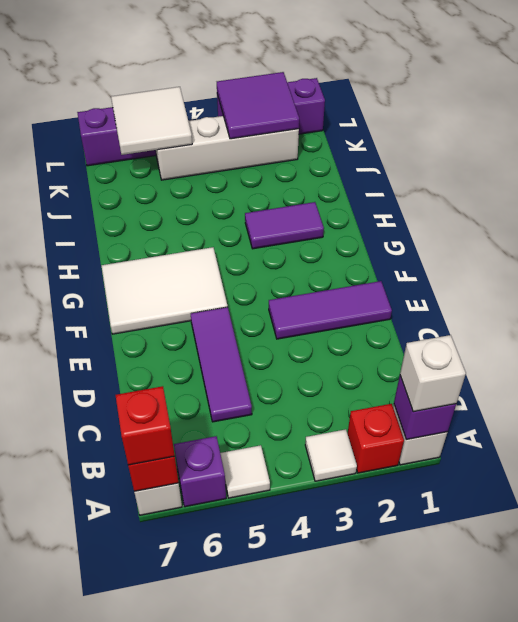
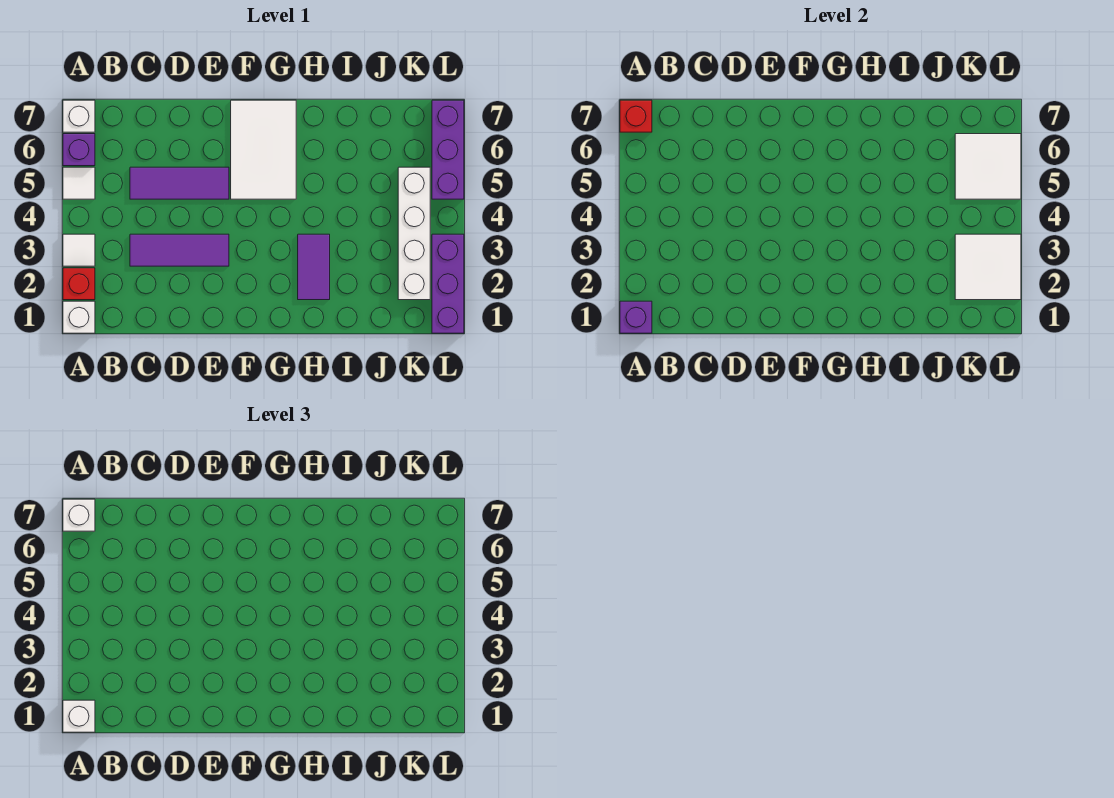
red 1x1 brick [116,386,175,465] -> white 1x1 brick [63,499,95,531]
purple 1x3 tile [269,281,392,339] -> purple 1x3 tile turned to [130,234,229,266]
purple 2x2 tile [217,72,299,139] -> white 2x2 tile [955,234,1021,300]

